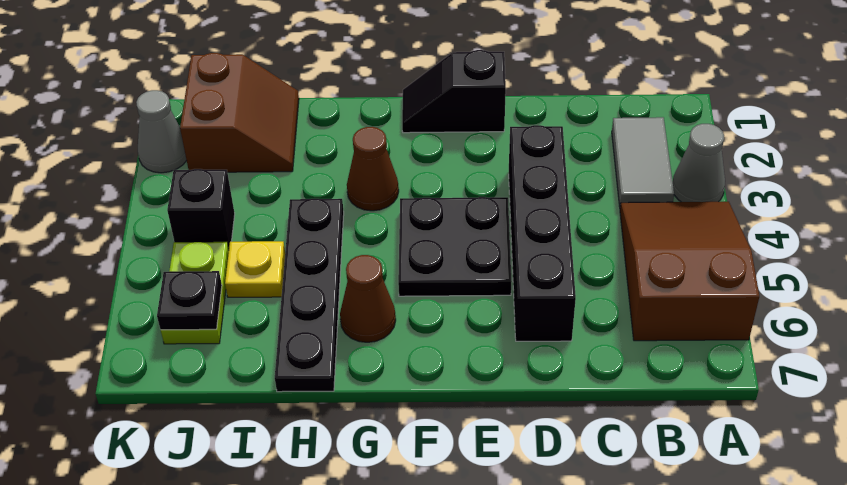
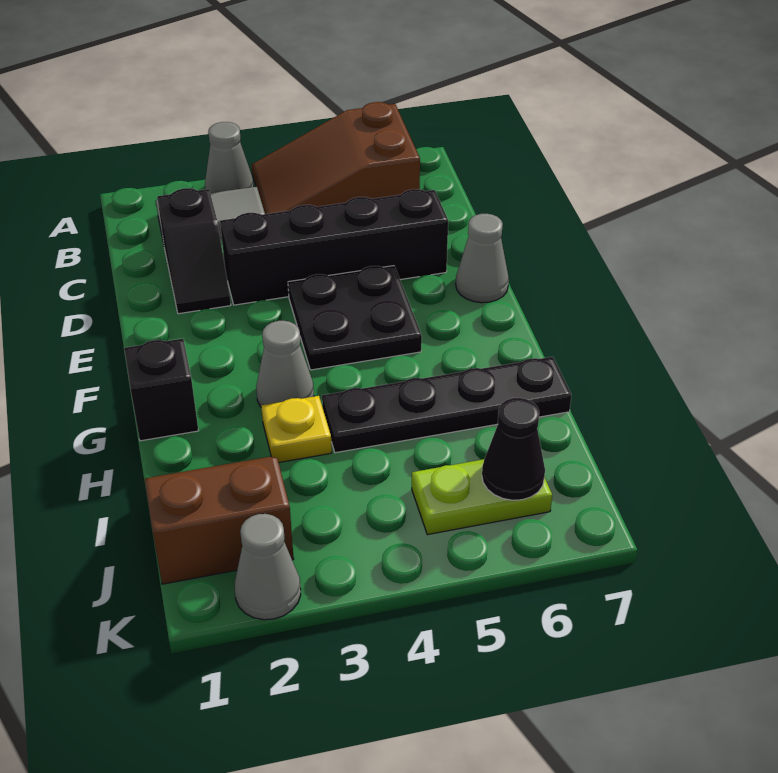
black 1x2 slope [402,50,506,133] -> black 1x2 slope moved to [157,188,231,314]
none -> grey 1x1 cone [456,214,509,303]
brown 1x1 cone [347,127,399,211] -> grey 1x1 cone [256,321,314,407]
brown 1x1 cone [340,255,396,342] -> none
yellow 1x1 plate [225,241,285,297] -> yellow 1x1 plate moved to [261,396,332,462]
black 1x1 brick [167,169,235,249] -> black 1x1 brick moved to [124,339,198,441]
black 1x1 plate [157,271,222,330] -> black 1x1 cone [482,398,545,500]

